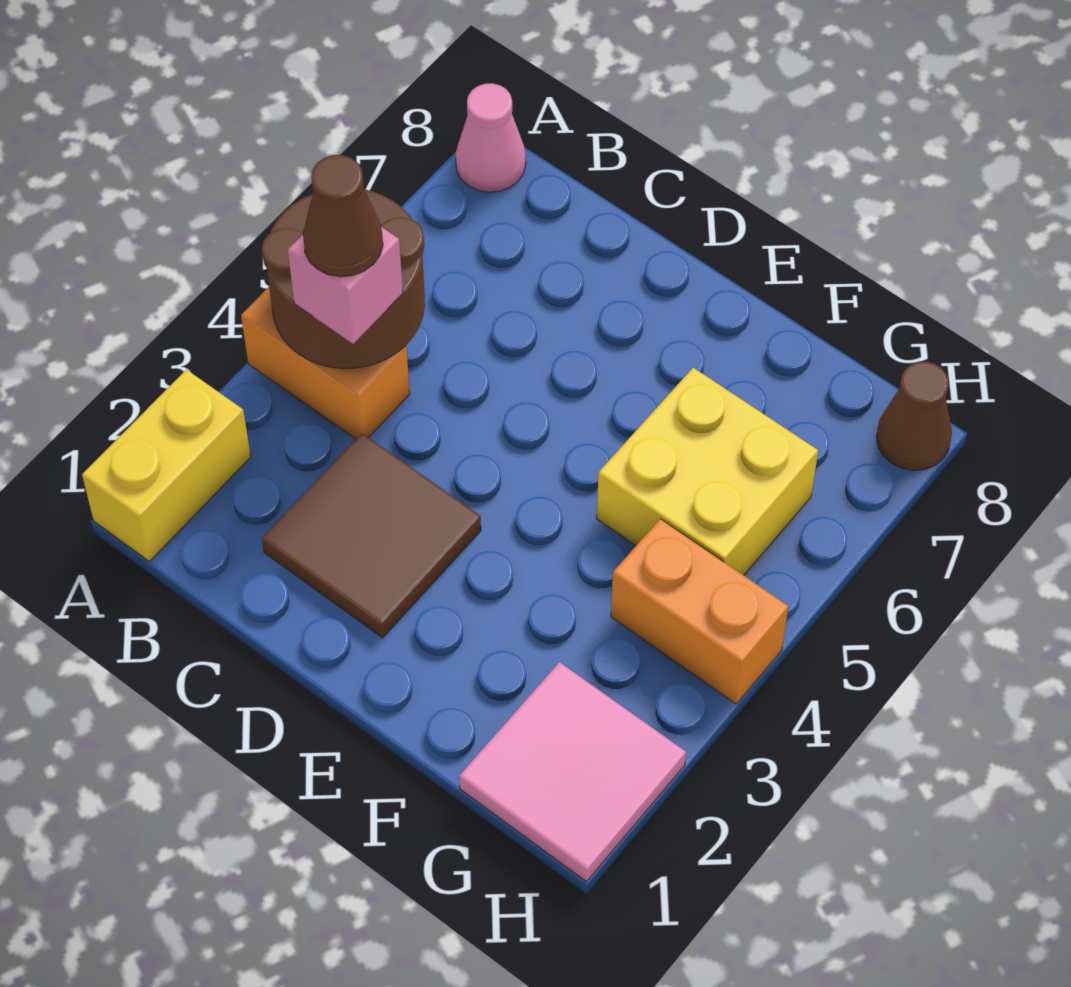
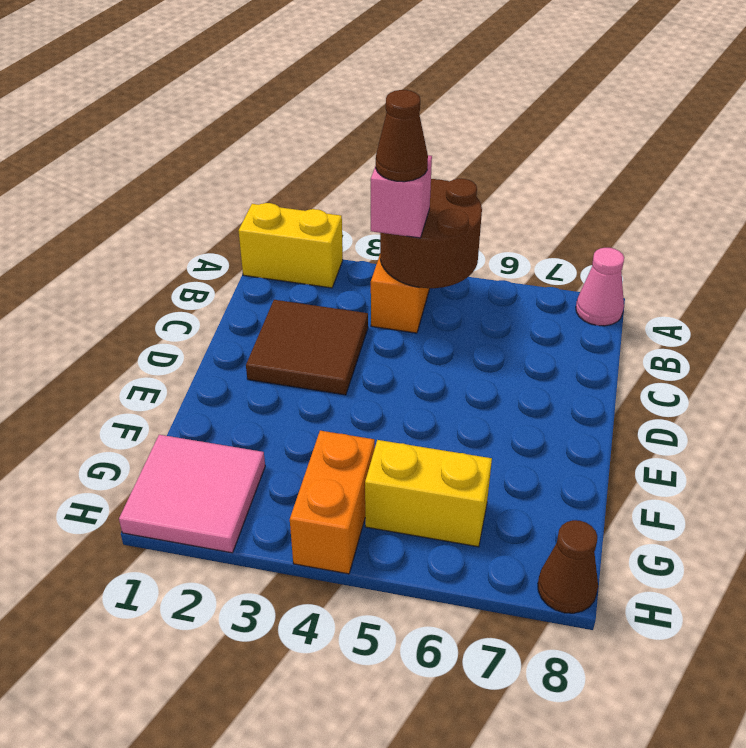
yellow 2x2 brick [597,368,818,575] -> yellow 1x2 brick [365,440,492,547]

